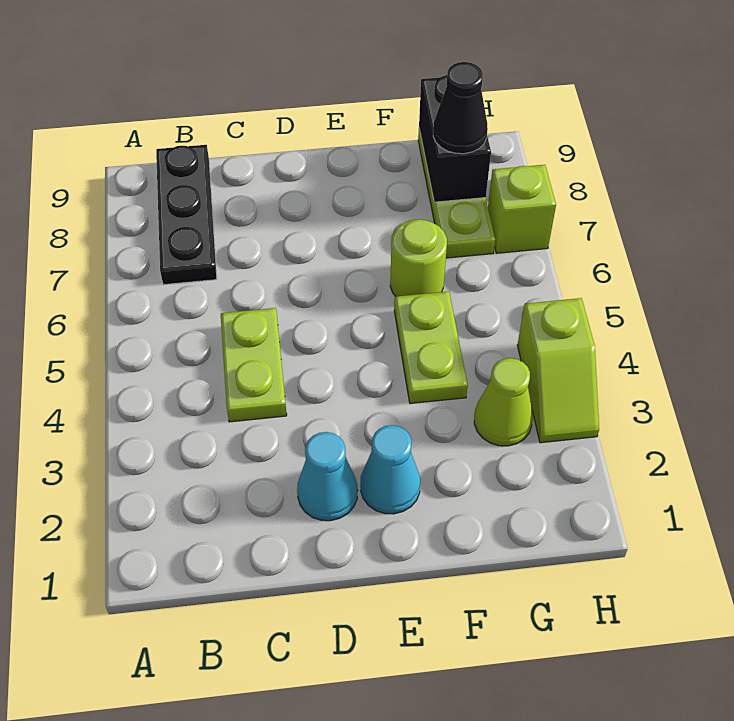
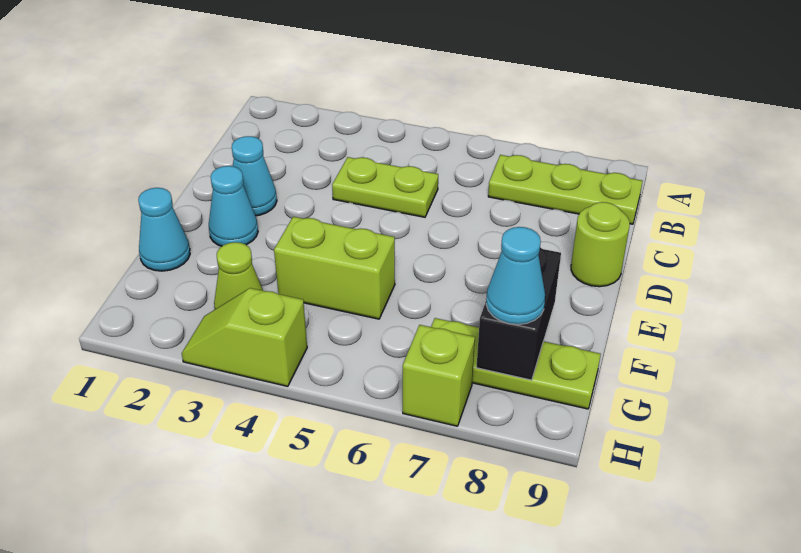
black 1x3 plate [156,145,217,285] -> lime 1x3 plate [488,155,643,224]
none -> cyan 1x1 cone [138,188,190,271]
lime 1x2 plate [394,291,468,404] -> lime 1x2 brick [274,217,395,319]
lime 1x1 round brick [390,219,447,296] -> lime 1x1 round brick moved to [571,202,630,287]
black 1x2 brick [419,75,491,202] -> black 1x2 brick turned to [476,248,561,380]
black 1x1 cone [433,62,488,154] -> cyan 1x1 cone [486,227,545,325]

